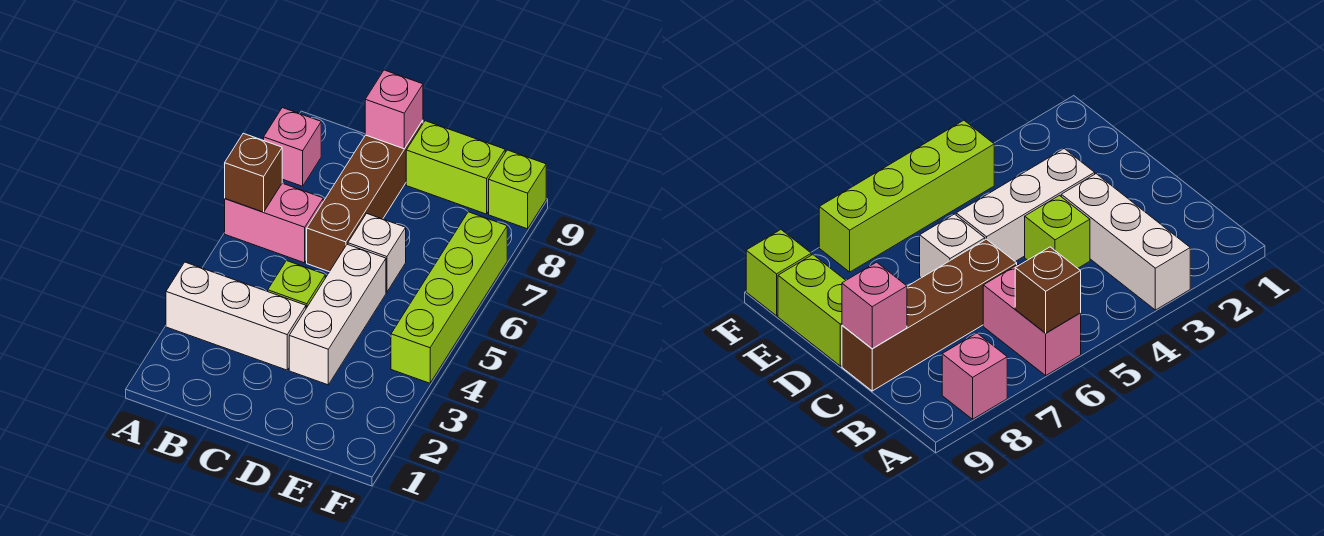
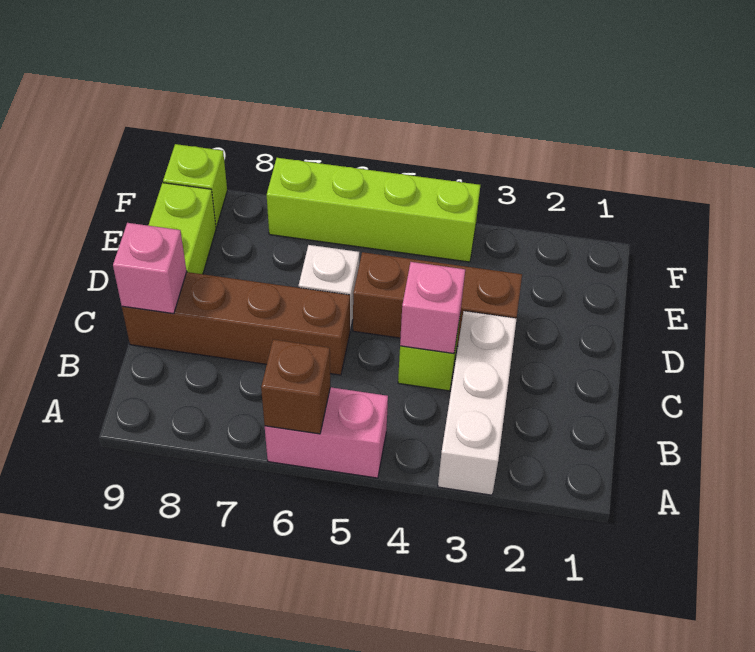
pink 1x2 brick [225,183,323,263] -> pink 1x2 brick turned to [265,387,388,478]
pink 1x1 brick [264,108,321,186] -> pink 1x1 brick moved to [400,262,465,354]
white 1x3 brick [289,244,386,385] -> brown 1x3 brick [353,252,522,346]

